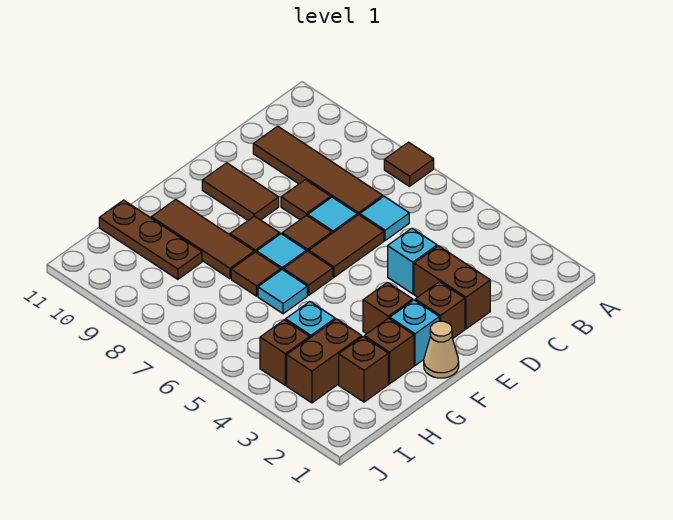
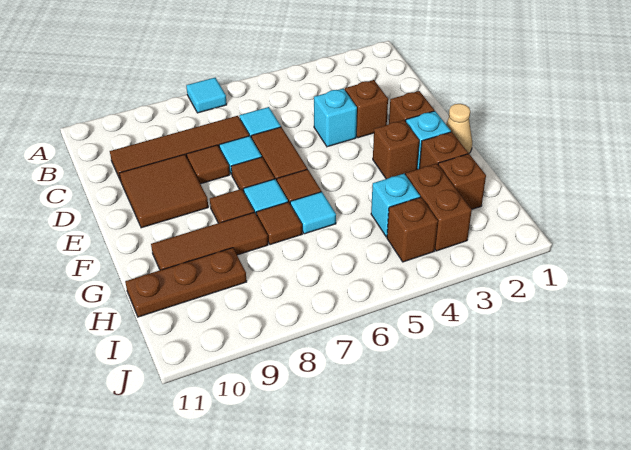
brown 1x1 tile [384,142,434,186] -> cyan 1x1 tile [186,78,227,113]
brown 1x2 brick [414,246,490,329] -> brown 1x1 brick [345,80,388,138]
brown 1x2 tile [202,163,279,220] -> brown 2x2 tile [119,154,208,228]

